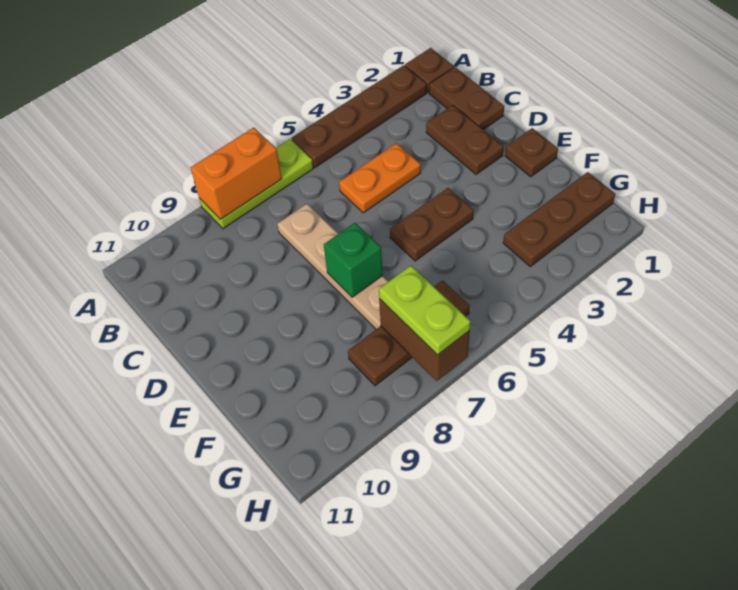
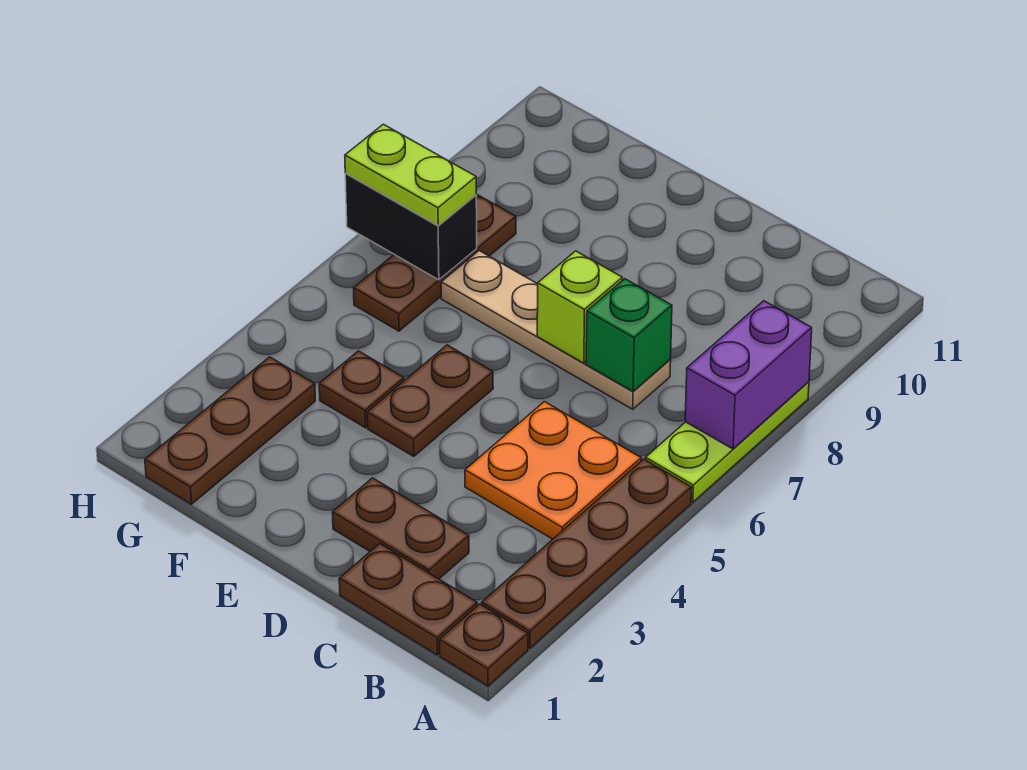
orange 1x2 brick [191,127,282,219] -> purple 1x2 brick [685,301,812,449]
orange 1x2 plate [339,143,421,213] -> orange 2x2 plate [465,402,641,539]
none -> lime 1x1 brick [537,251,622,363]
brown 1x1 plate [505,128,558,177] -> brown 1x1 plate moved to [319,351,404,428]
green 1x1 brick [324,223,383,297] -> green 1x1 brick moved to [586,279,672,391]
brown 1x2 brick [379,299,470,381] -> black 1x2 brick [345,173,477,280]

